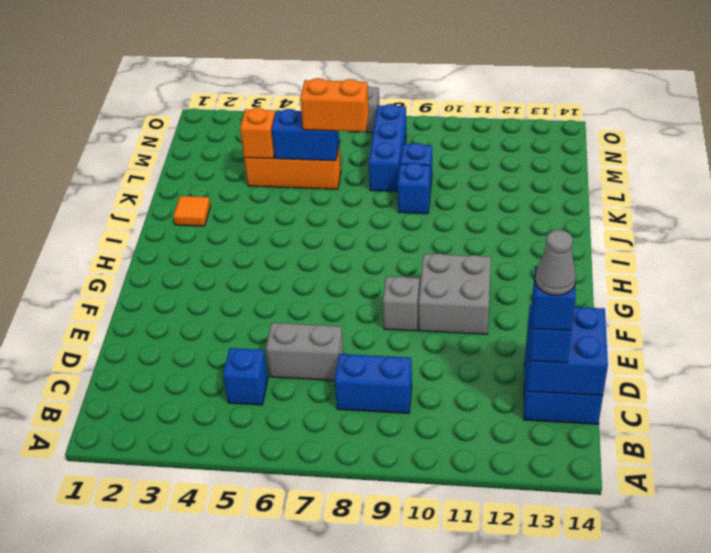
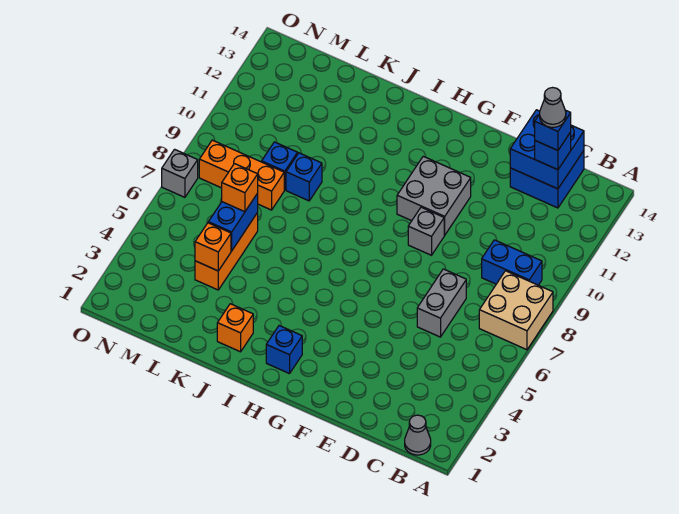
none -> tan 2x2 brick [479,271,553,350]
none -> grey 1x1 cone [405,415,431,455]
blue 1x1 brick [223,348,268,405] -> blue 1x1 brick moved to [266,326,302,374]
blue 1x2 brick [335,354,412,413] -> blue 1x2 brick turned to [482,240,542,285]
orange 1x1 tile [173,196,210,226] -> orange 1x1 brick [217,304,253,352]
orange 1x2 brick [300,78,369,132] -> orange 1x1 brick [222,164,258,212]
blue 1x3 brick [369,104,406,192] -> orange 1x3 brick [199,140,284,210]

